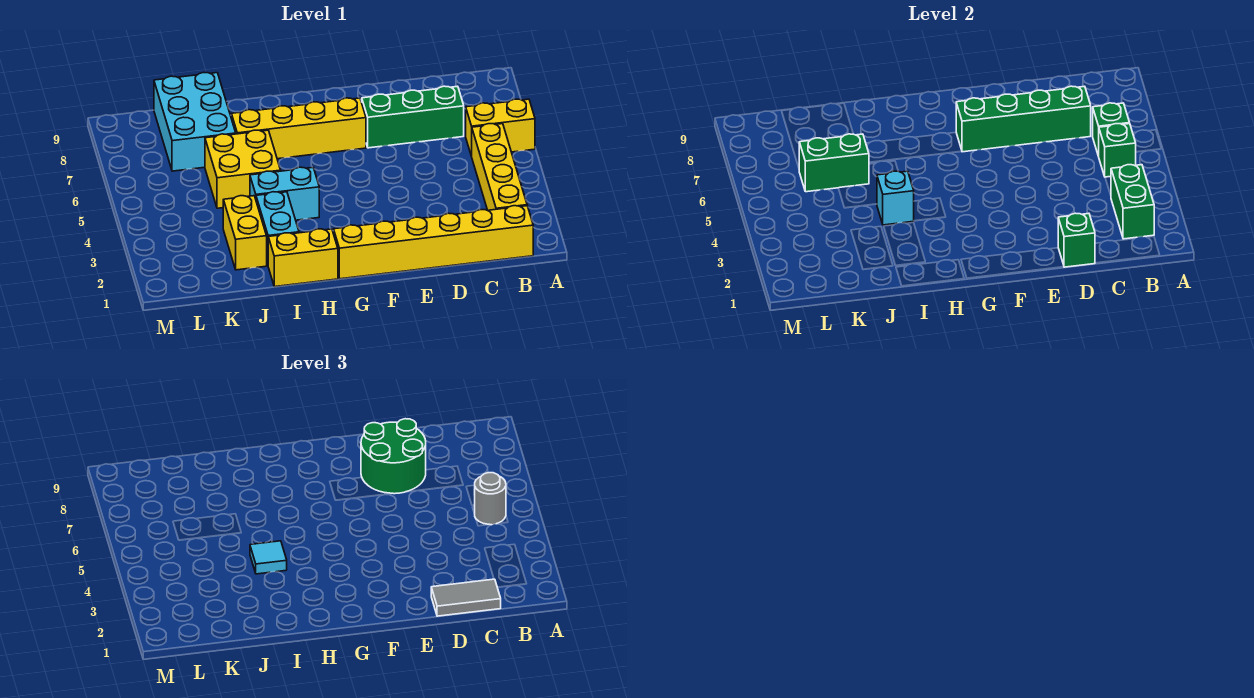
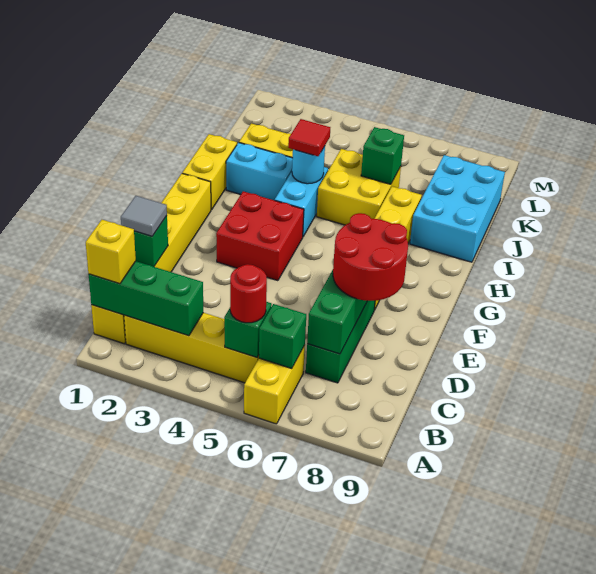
none -> yellow 1x1 brick [86,220,136,284]
green 1x2 brick [1111,165,1154,239] -> green 1x3 brick [88,261,203,336]
grey 1x1 round brick [474,473,506,525] -> red 1x1 round brick [230,264,267,323]
grey 1x2 tile [431,579,501,616] -> grey 1x1 tile [121,196,167,236]
green 2x2 round brick [361,419,426,494] -> red 2x2 round brick [333,213,408,301]
none -> red 2x2 brick [216,191,304,281]
cyan 1x1 brick [877,171,914,225] -> cyan 1x1 round brick [292,146,325,184]
cyan 1x1 tile [250,541,287,574] -> red 1x1 tile [288,119,330,156]
green 1x2 brick [799,134,869,192] -> green 1x1 brick [361,127,404,184]
cyan 2x3 brick [154,73,236,171] -> cyan 2x3 brick turned to [410,155,505,262]

